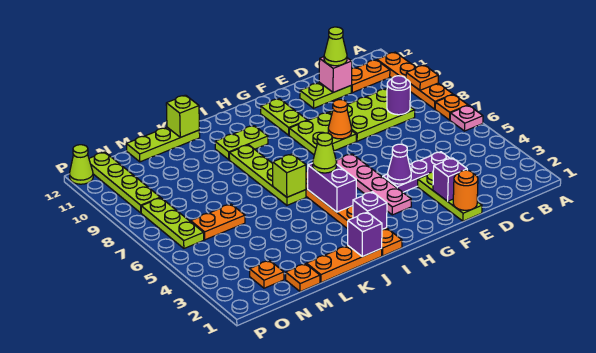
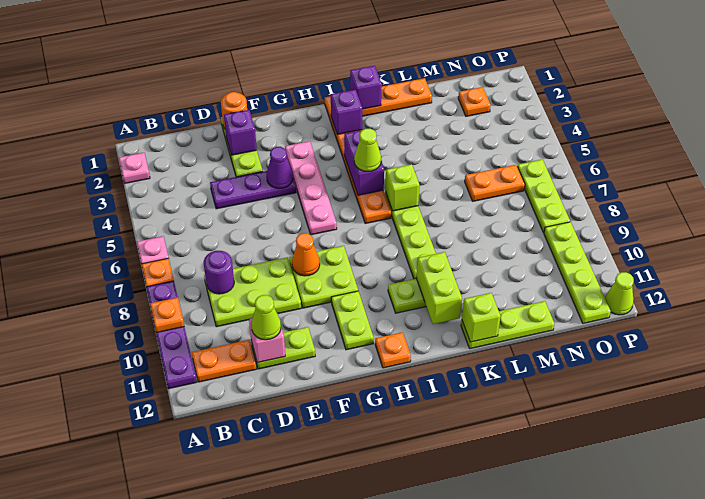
none -> pink 1x1 plate [119,153,150,183]
orange 1x4 plate [377,52,453,109] -> purple 1x4 plate [146,281,197,389]
none -> lime 1x2 brick [416,252,462,324]
orange 1x1 plate [286,264,320,292] -> orange 1x1 plate moved to [375,332,411,368]

